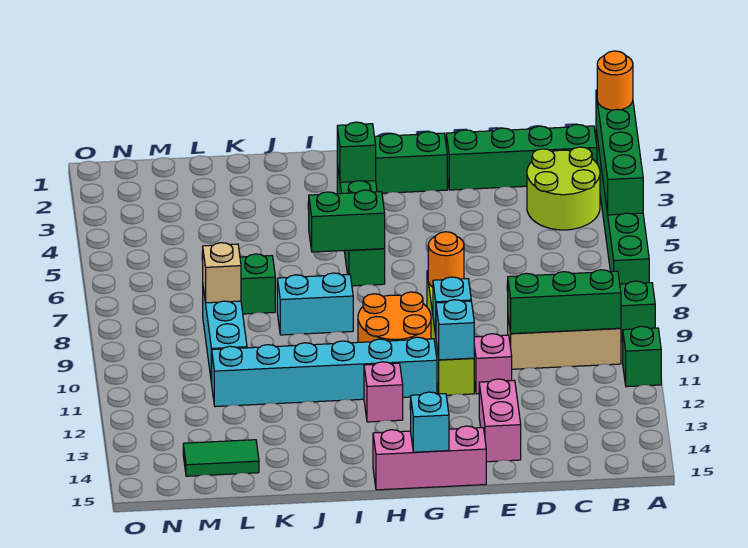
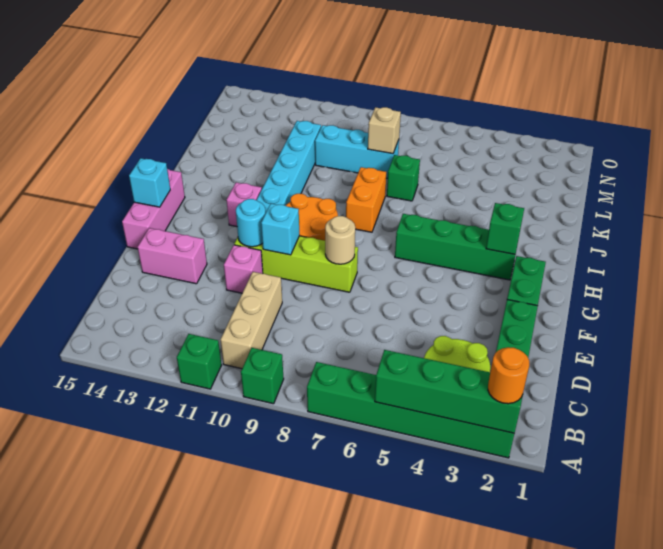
green 1x3 brick [508,270,621,334] -> none
orange 1x1 round brick [428,232,464,287] -> tan 1x1 round brick [325,216,355,264]
cyan 1x1 brick [436,300,474,360] -> cyan 1x1 round brick [236,199,266,247]
green 1x2 brick [309,190,385,252] -> none
cyan 1x2 brick [277,273,353,335] -> orange 1x2 brick [346,167,386,232]
green 1x2 tile [183,440,259,476] -> none

